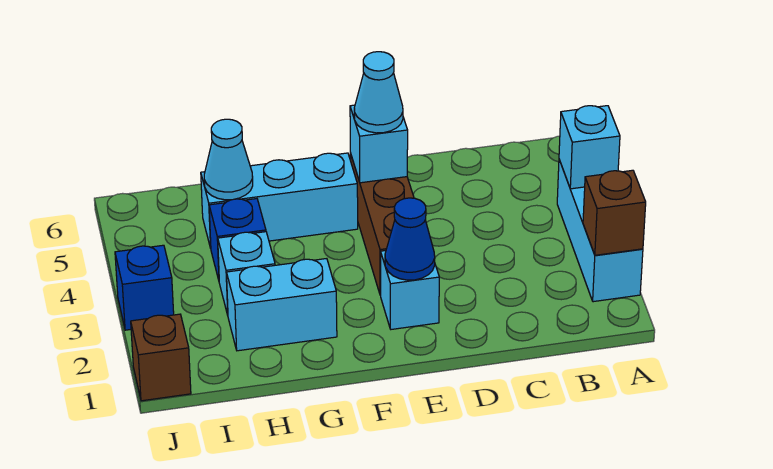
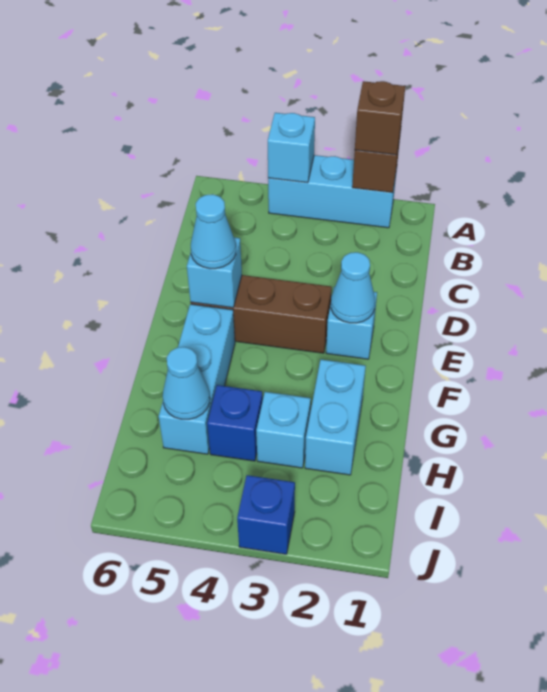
blue 1x1 cone [385,198,435,280] -> cyan 1x1 cone [331,252,375,323]
brown 1x1 brick [131,314,191,401] -> brown 1x1 brick moved to [355,81,405,155]

